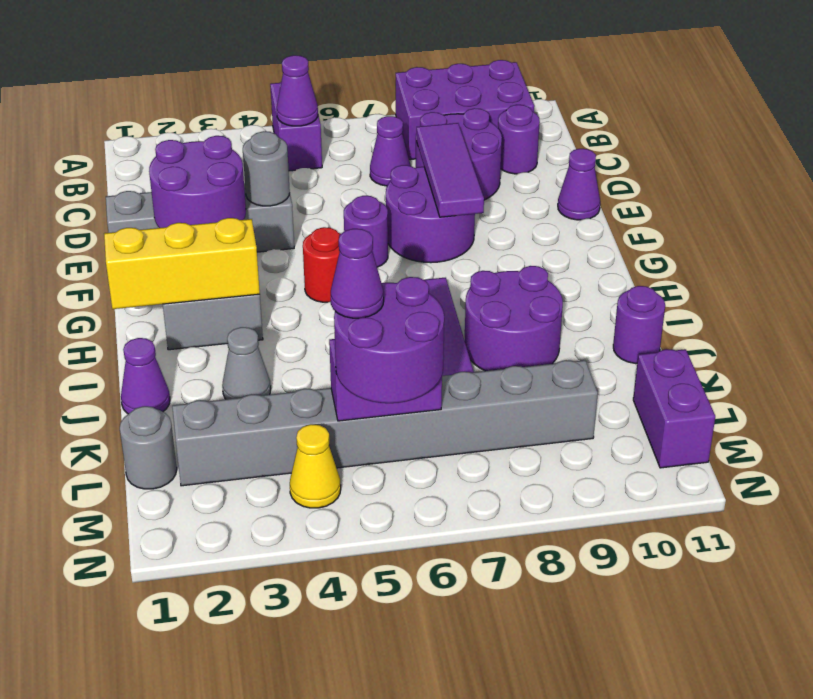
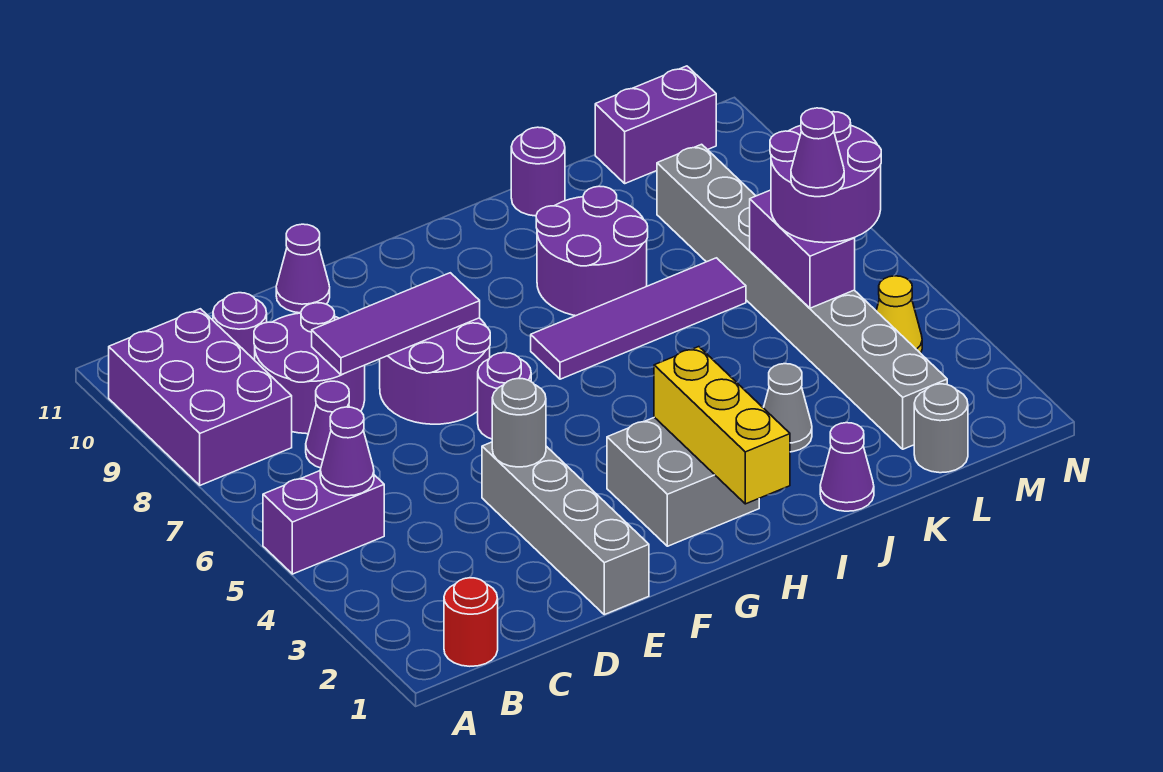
purple 2x2 round brick [149,136,246,228] -> none
red 1x1 round brick [303,227,340,302] -> red 1x1 round brick moved to [444,578,498,666]

